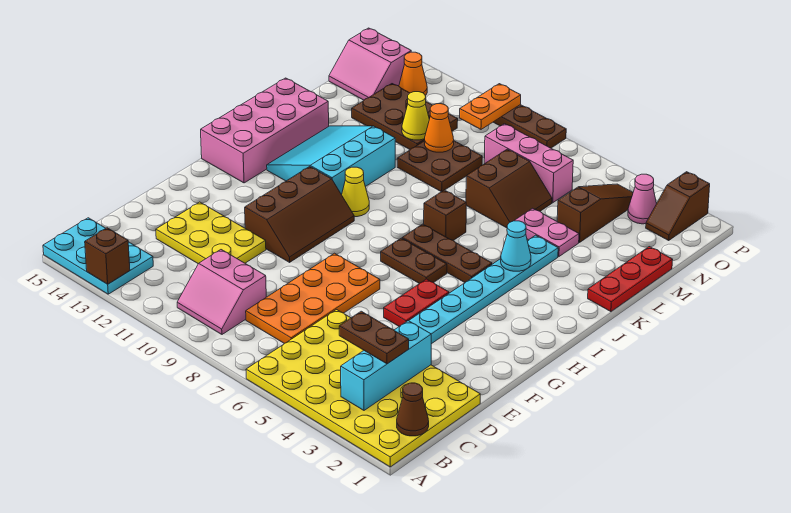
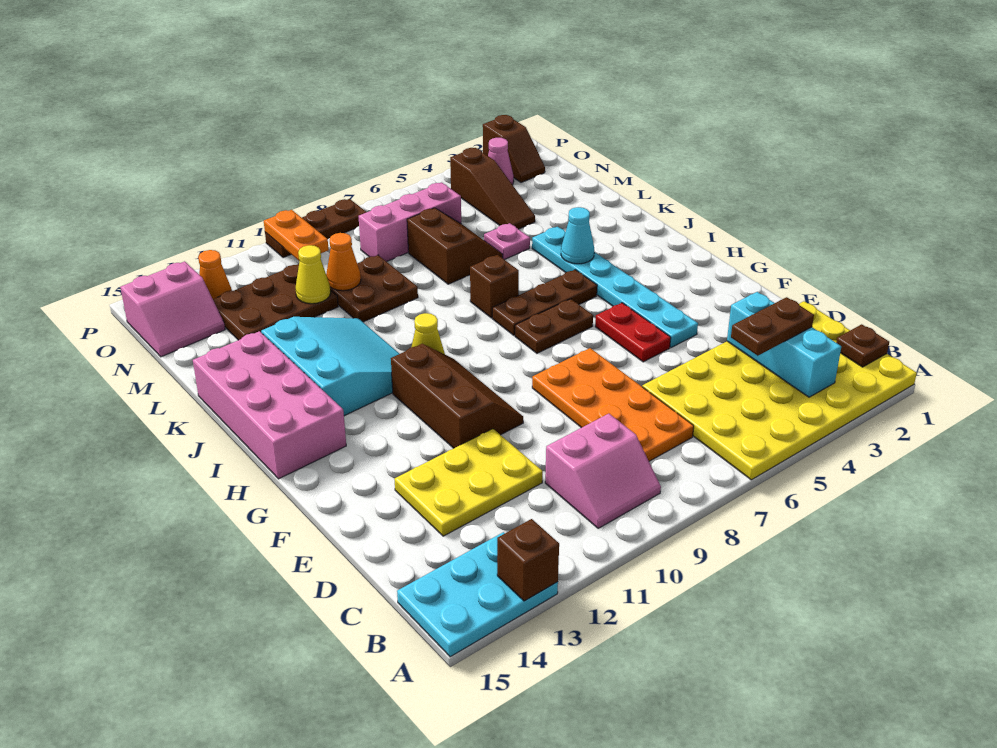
brown 1x1 cone [397,383,429,436] -> brown 1x1 plate [836,324,889,367]
cyan 3x3 slope [267,126,395,195] -> cyan 3x3 slope turned to [261,317,399,416]
red 1x3 plate [588,247,673,312] -> none
pink 1x2 plate [514,208,579,257] -> pink 1x1 plate [484,223,530,260]
brown 1x3 slope [557,184,633,242] -> brown 1x3 slope turned to [450,148,535,229]

